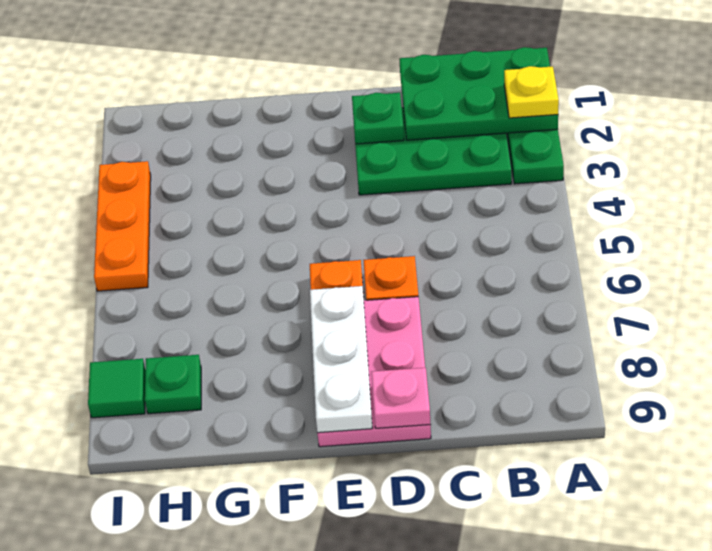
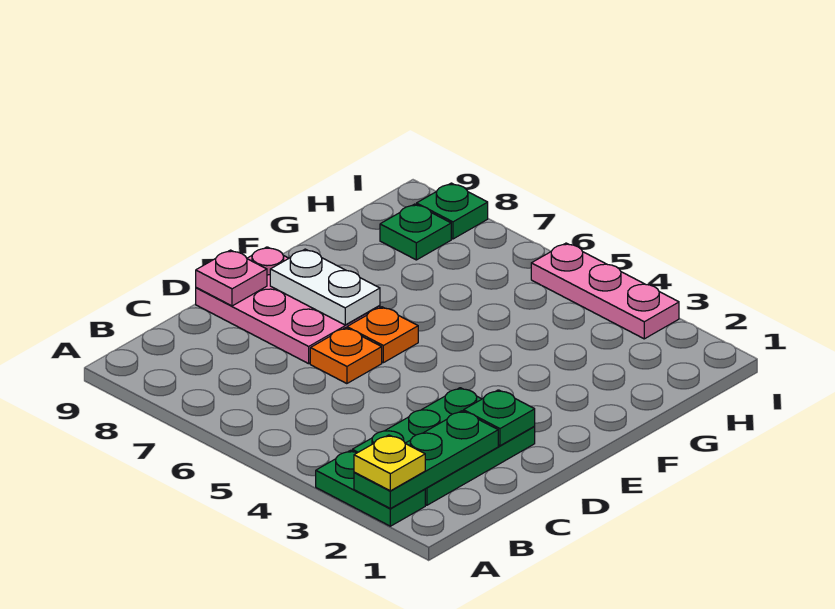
green 2x3 plate [399,47,558,140] -> green 1x3 plate [354,411,498,508]
white 1x3 plate [310,286,372,433] -> white 1x2 plate [270,249,380,325]
orange 1x3 plate [94,161,151,291] -> pink 1x3 plate [531,243,679,339]
green 1x1 tile [88,359,145,418] -> green 1x1 plate [417,183,488,239]

